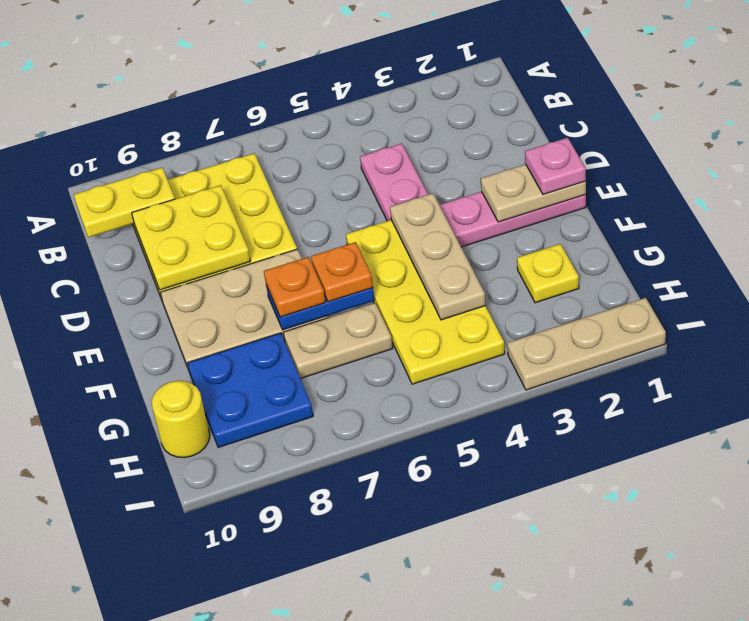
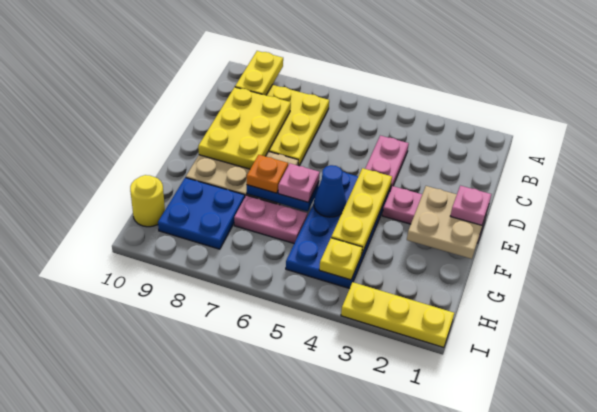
yellow 1x2 plate [74,168,175,238] -> yellow 1x2 plate turned to [235,51,283,95]
yellow 2x2 plate [132,185,250,290] -> yellow 2x3 plate [198,87,291,169]
tan 1x2 plate [481,164,586,222] -> tan 2x2 plate [407,186,488,259]
yellow 2x4 plate [346,220,505,384] -> blue 2x4 plate [286,172,391,289]
tan 1x3 plate [390,193,486,320] -> yellow 1x3 plate [331,168,392,253]
none -> blue 1x1 cone [314,165,346,217]
orange 1x1 plate [311,242,373,302] -> pink 1x1 plate [278,163,320,202]
yellow 1x1 plate [517,244,579,303] -> yellow 1x1 plate moved to [319,238,362,280]
tan 1x2 plate [283,303,393,378] -> pink 1x2 plate [234,195,307,243]
tan 1x3 plate [507,298,666,390] -> yellow 1x3 plate [341,282,454,348]

